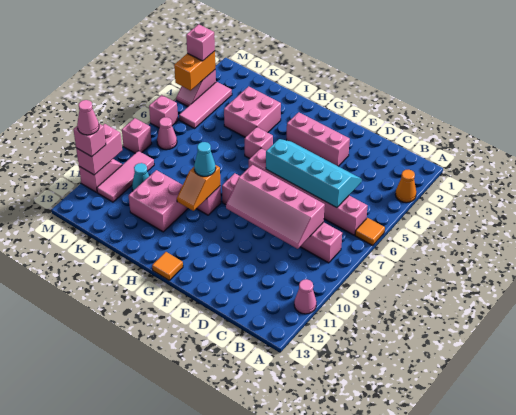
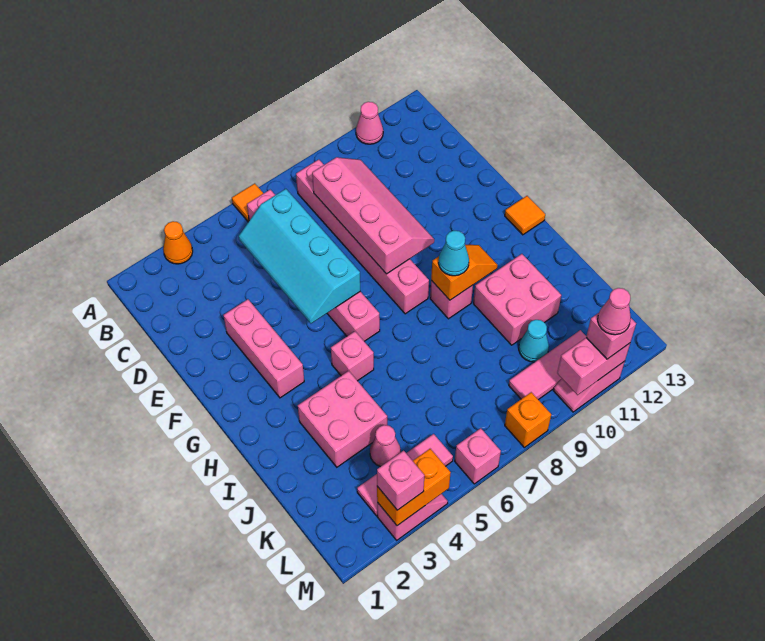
pink 1x1 cone [157,117,177,150] -> pink 1x1 cone moved to [370,425,401,467]
pink 1x1 brick [122,118,152,153] -> orange 1x1 brick [505,392,551,447]

